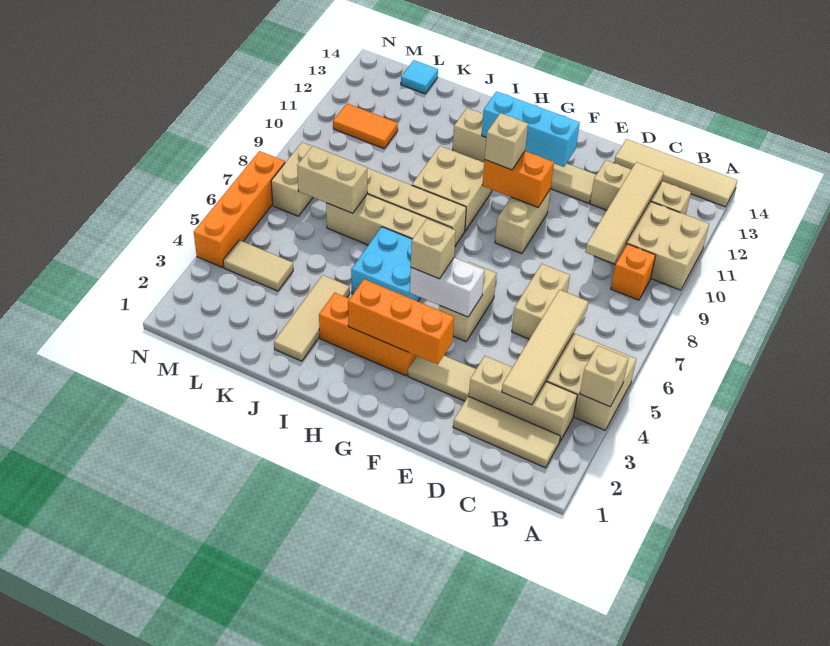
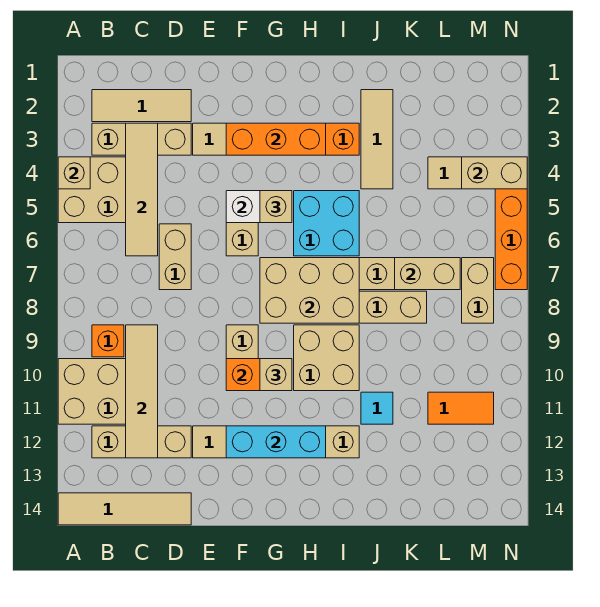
none -> tan 2x3 brick [260,258,359,323]
cyan 1x1 tile [401,60,438,94] -> cyan 1x1 tile moved to [361,392,393,424]
none -> tan 1x2 brick [462,157,527,189]

